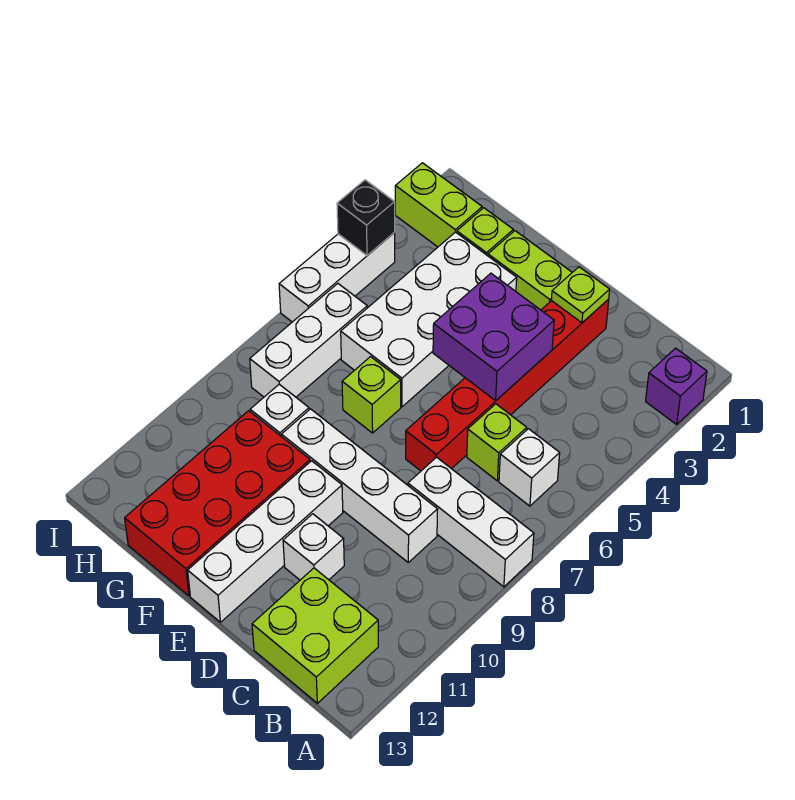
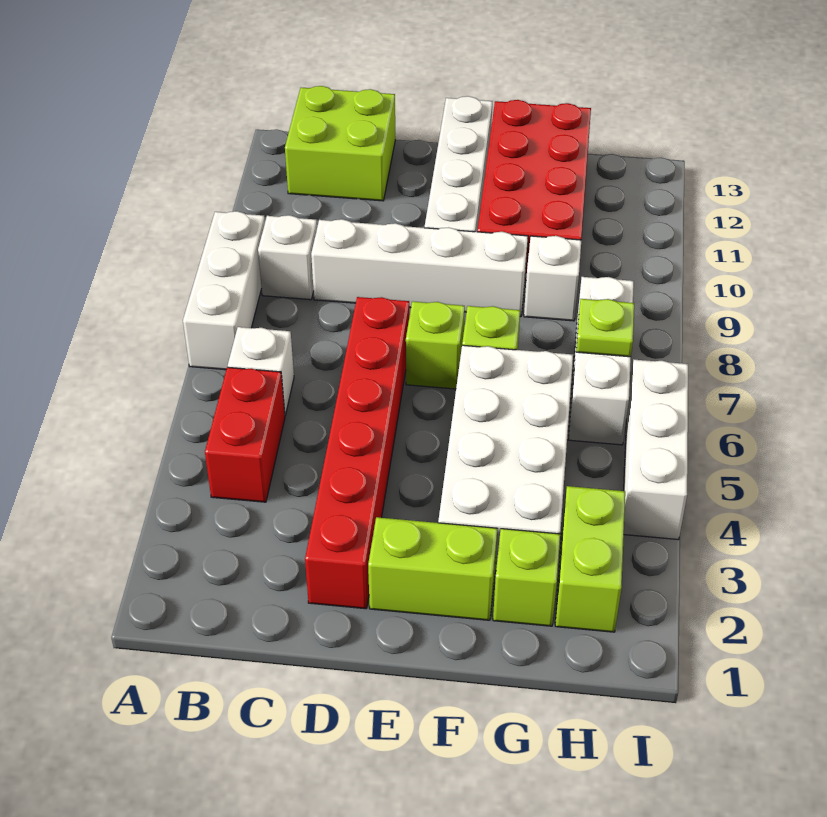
purple 1x1 brick [646,348,707,424] -> none
white 1x3 brick [408,457,534,587] -> white 1x3 brick turned to [183,211,265,370]
none -> red 1x2 brick [205,367,285,502]
lime 1x1 brick [467,404,527,481] -> lime 1x1 brick moved to [406,301,465,389]
lime 1x1 plate [551,267,610,323] -> lime 1x1 plate moved to [576,299,634,357]
purple 2x2 brick [433,273,554,401] -> none
white 1x1 brick [283,514,344,580] -> white 1x1 brick moved to [258,215,317,300]
lime 1x2 brick [395,163,482,247] -> lime 1x2 brick turned to [555,486,625,632]
black 1x1 brick [337,180,395,255] -> none

